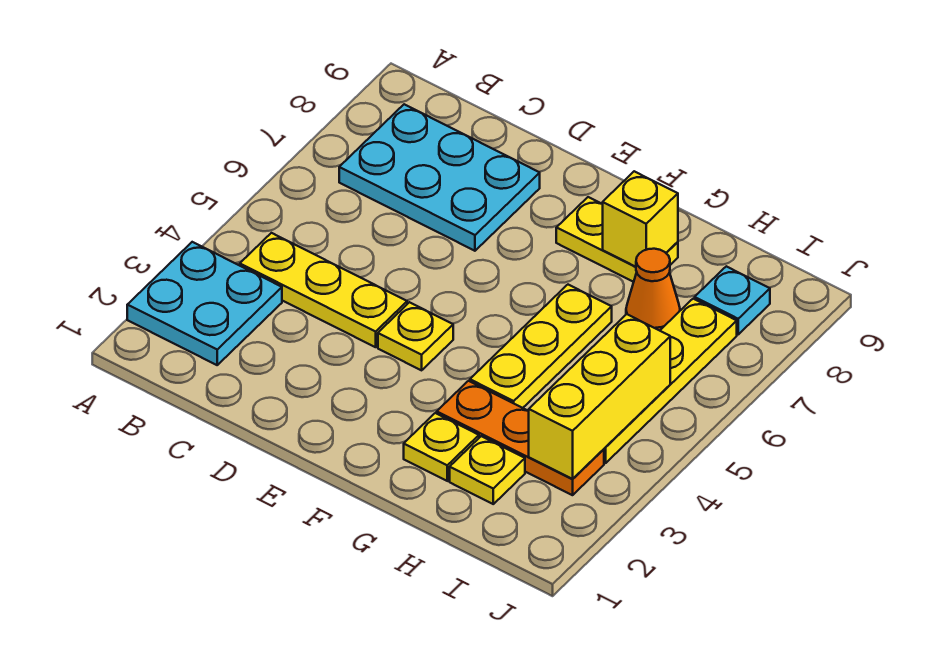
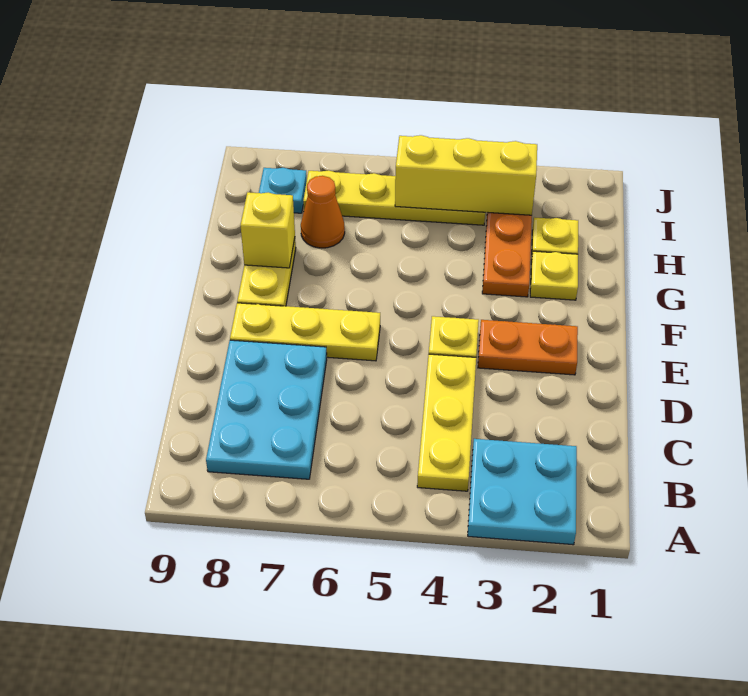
none -> orange 1x2 plate [478,320,578,375]
yellow 1x3 plate [470,285,612,408] -> yellow 1x3 plate moved to [230,303,380,361]

